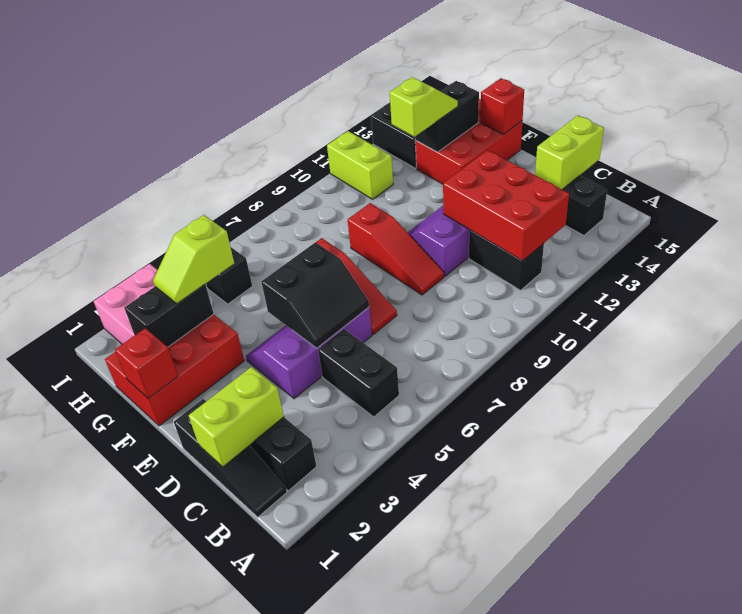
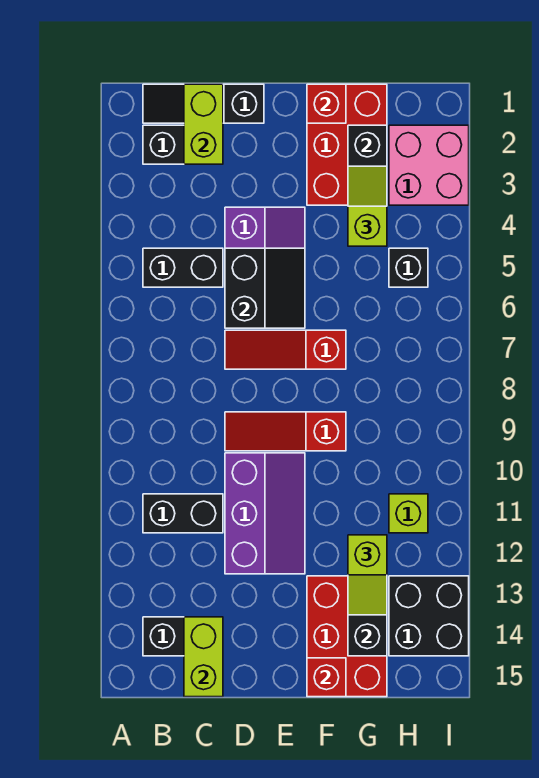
red 2x3 brick [443,150,569,261] -> none
black 2x2 slope [262,242,369,348] -> black 2x2 slope turned to [225,248,305,328]
lime 1x2 brick [327,131,393,199] -> lime 1x1 brick [389,494,428,533]

